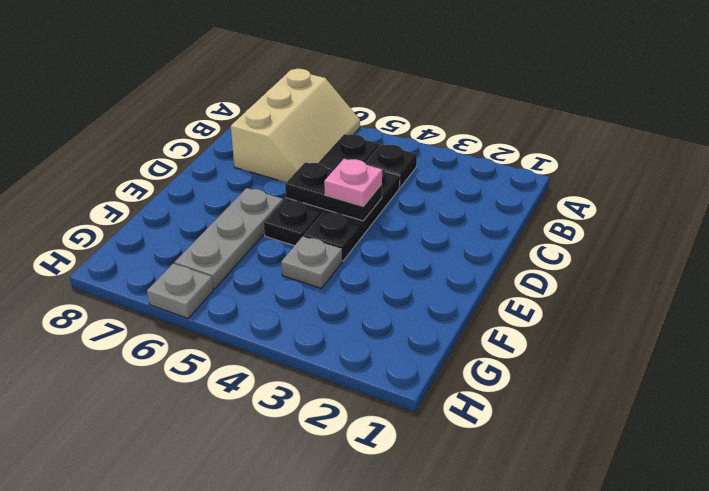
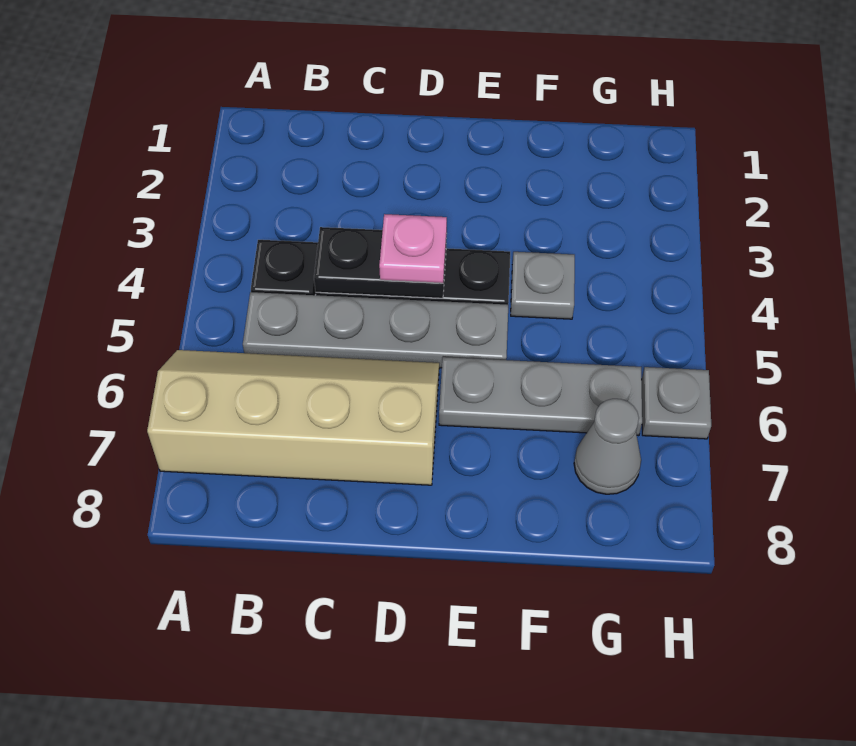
tan 2x3 slope [231,69,360,182] -> tan 2x4 slope [147,350,439,485]
black 1x4 plate [264,134,379,246] -> grey 1x4 plate [243,292,508,368]
black 1x2 plate [285,162,382,221] -> black 1x2 plate turned to [314,227,447,298]
none -> grey 1x1 cone [574,399,641,494]

